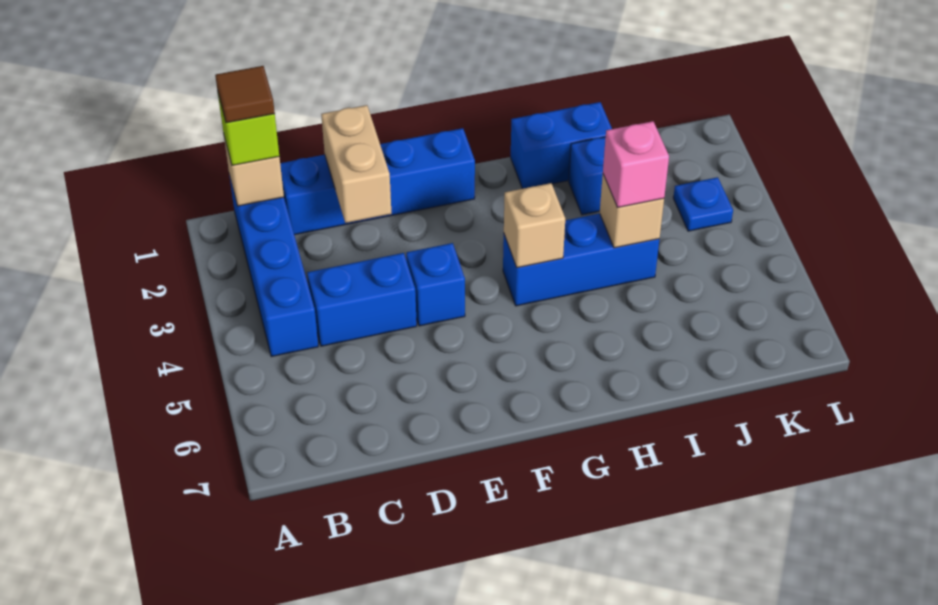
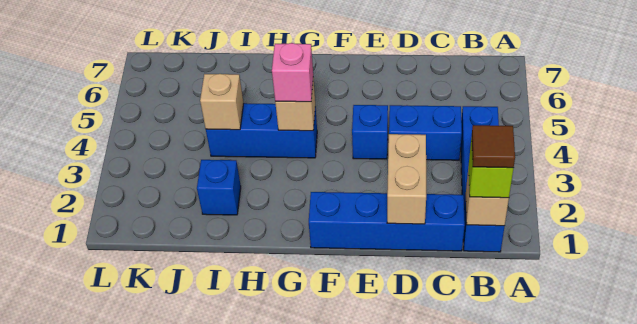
blue 1x2 brick [511,102,612,189] -> none
pink 1x1 brick [603,121,669,208] -> pink 1x1 brick moved to [272,43,313,102]
blue 1x1 plate [673,177,733,231] -> none

